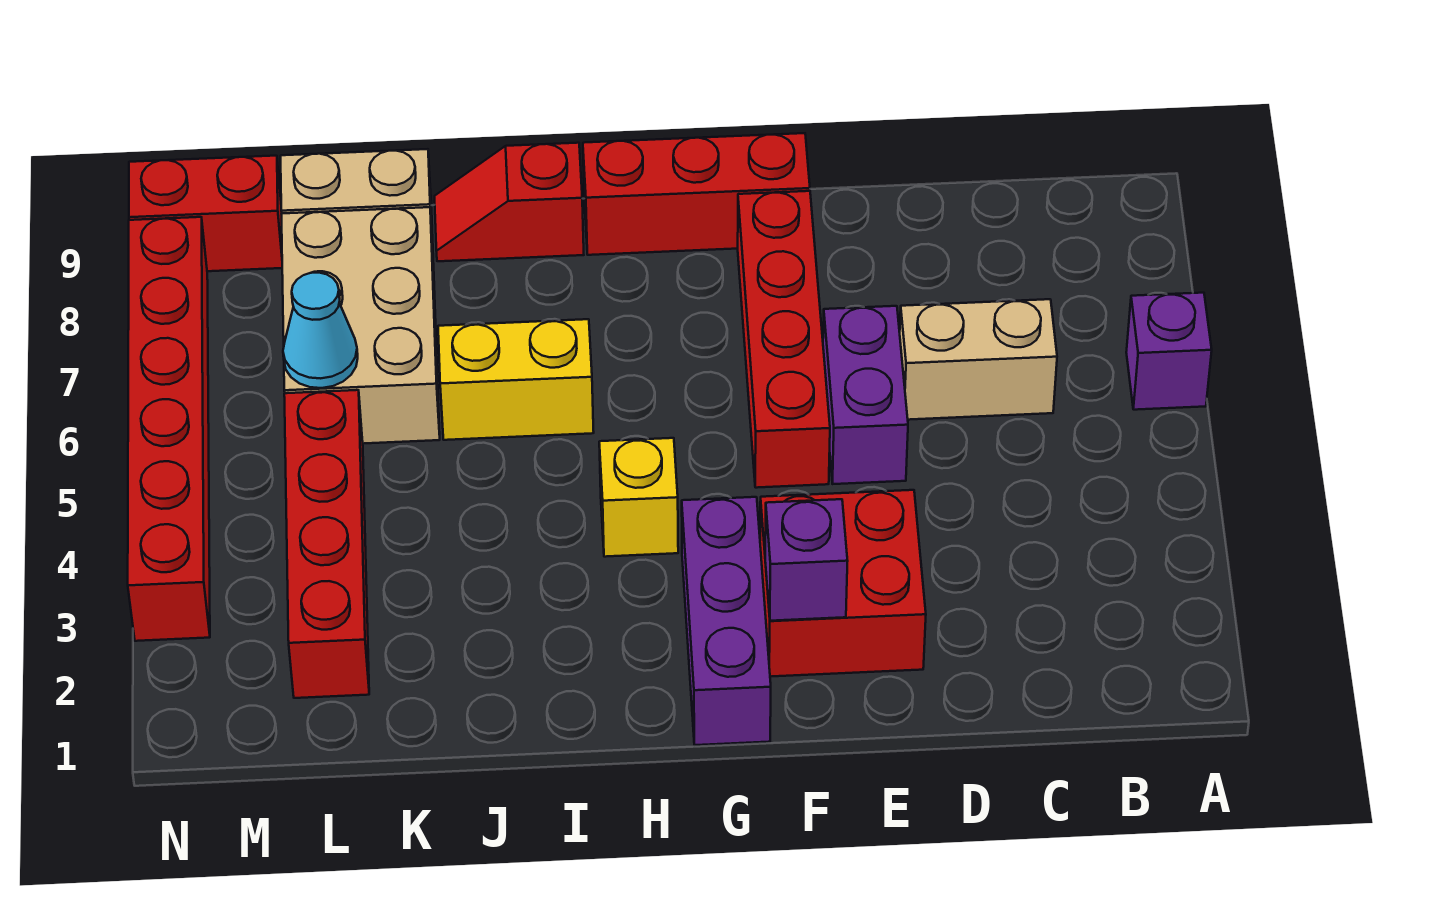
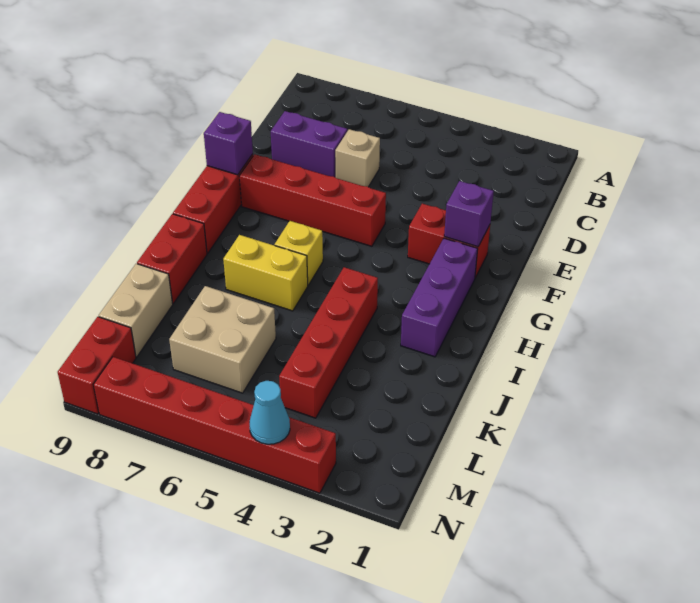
purple 1x1 brick [1126,293,1212,410] -> purple 1x1 brick moved to [204,112,253,175]
tan 1x2 brick [900,299,1057,420] -> tan 1x1 brick [335,129,380,187]
red 2x2 brick [760,490,926,677] -> red 1x2 brick [408,204,490,278]
purple 1x2 brick [823,306,908,484] -> purple 1x2 brick moved to [271,111,347,177]
purple 1x3 brick [682,497,771,745] -> purple 1x3 brick turned to [401,238,478,357]
yellow 1x1 brick [599,438,678,557] -> yellow 1x1 brick moved to [275,221,323,285]
yellow 1x2 brick [438,319,594,440] -> yellow 1x2 brick turned to [223,235,308,311]
red 1x2 slope [435,143,584,261] -> red 1x2 brick [137,214,207,303]
tan 2x3 brick [282,207,440,444] -> tan 2x2 brick [169,286,276,393]
red 1x4 brick [284,390,369,698] -> red 1x4 brick turned to [279,267,378,418]
cyan 1x1 cone [283,273,358,388] -> cyan 1x1 cone moved to [249,381,290,444]

